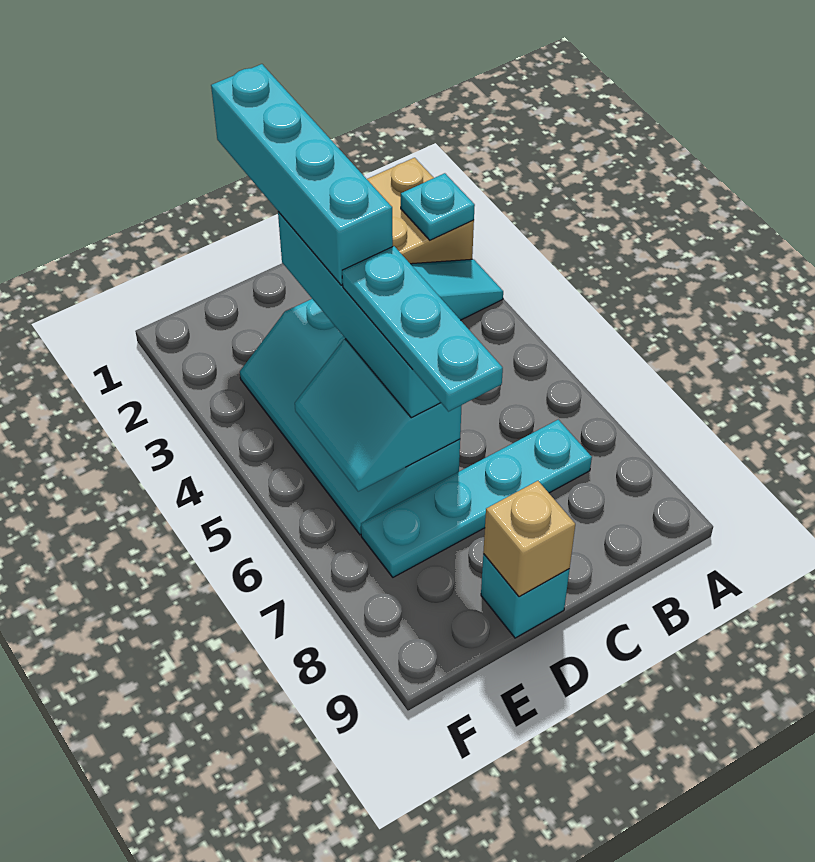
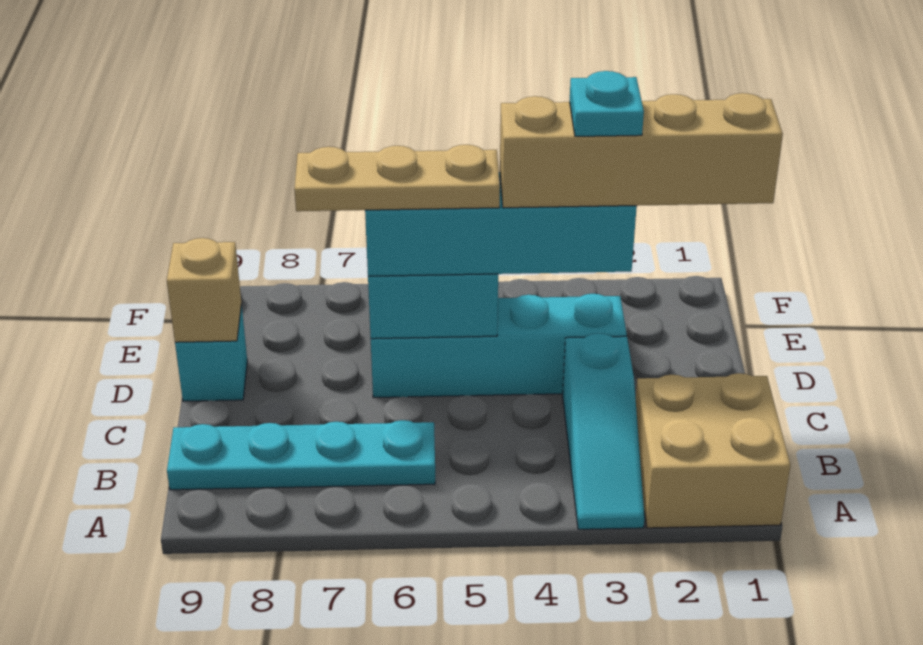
cyan 1x1 plate [401,173,475,240] -> cyan 1x1 plate moved to [570,71,644,136]
cyan 1x4 plate [361,420,592,577] -> cyan 1x4 plate turned to [167,420,435,490]
cyan 1x4 brick [211,64,393,285] -> tan 1x4 brick [500,93,783,208]
cyan 1x3 plate [342,246,503,411] -> tan 1x3 plate [294,145,500,211]

